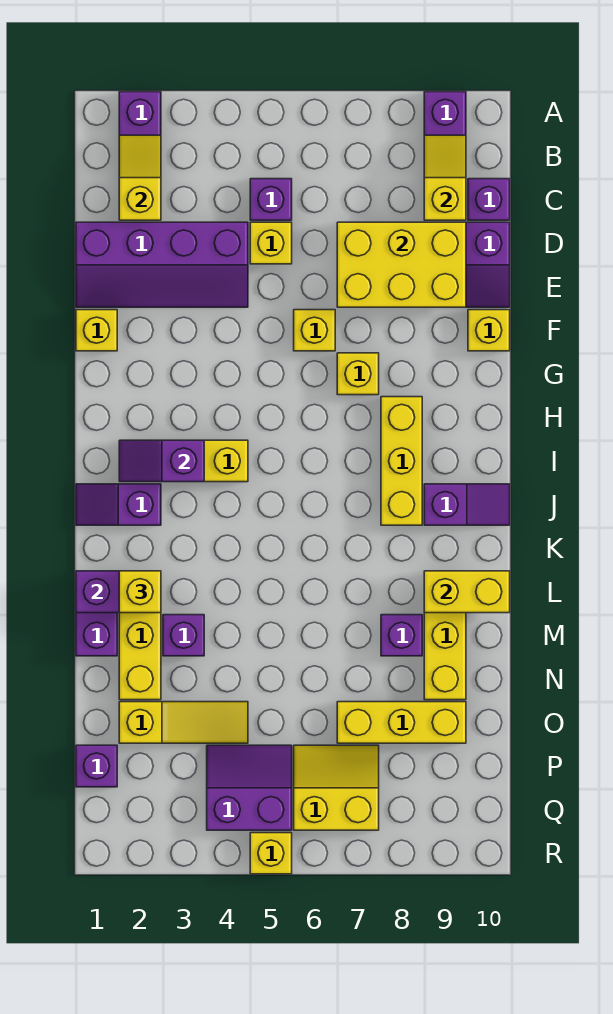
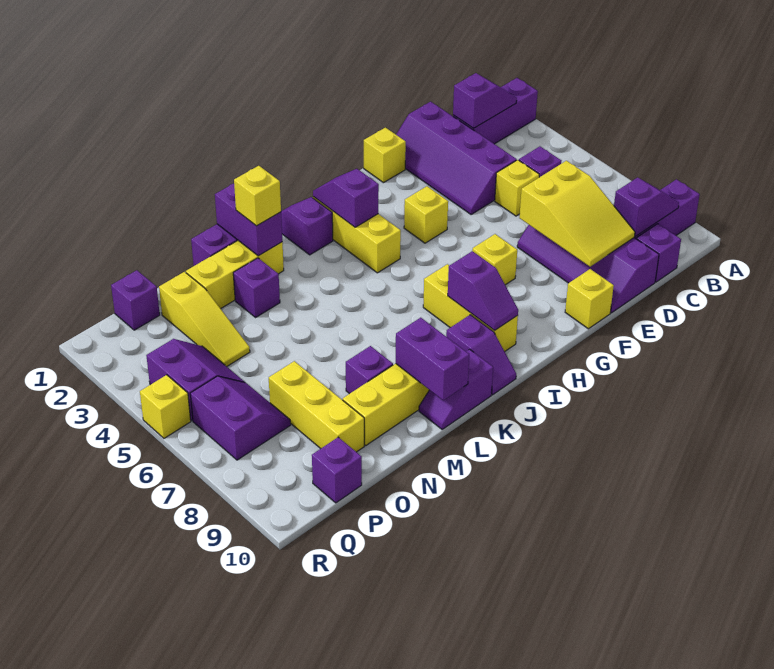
yellow 1x2 slope [119,135,161,220] -> purple 1x2 slope [453,73,517,128]
yellow 1x2 slope [424,135,466,220] -> purple 1x2 slope [614,178,679,236]
yellow 2x3 brick [337,222,466,307] -> yellow 2x3 slope [519,161,635,267]
yellow 1x1 brick [294,310,335,351] -> yellow 1x1 brick moved to [404,186,448,243]
yellow 1x3 brick [381,397,422,525] -> yellow 1x3 brick turned to [423,264,518,352]
none -> purple 1x2 slope [448,251,518,330]
none -> purple 1x2 slope [419,349,493,429]
yellow 1x2 brick [424,571,510,613] -> purple 1x2 brick [396,318,469,400]
yellow 2x2 slope [294,745,379,830] -> purple 2x2 slope [190,376,291,460]
none -> purple 1x1 brick [312,437,362,503]

